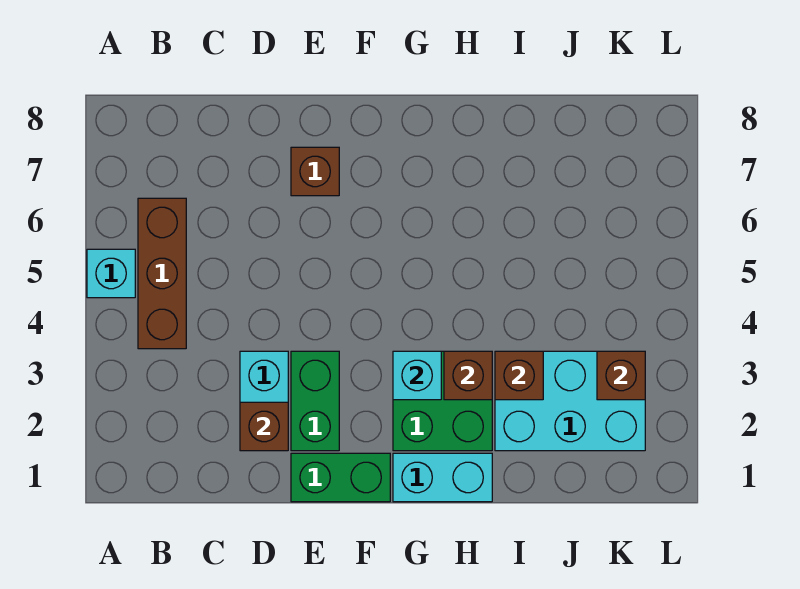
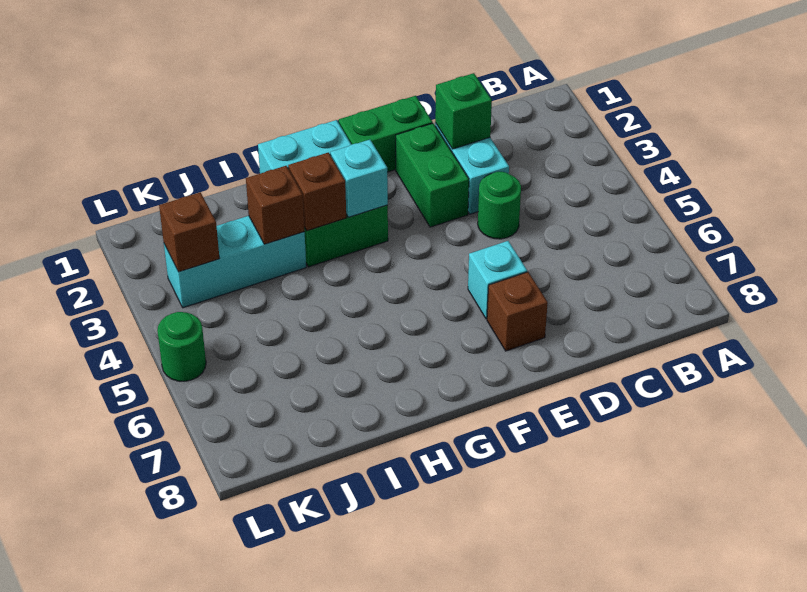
cyan 1x1 brick [87,249,135,298] -> cyan 1x1 brick moved to [468,241,527,319]
brown 1x3 brick [138,198,186,349] -> none
brown 1x1 brick [240,402,288,451] -> green 1x1 brick [435,73,492,149]
none -> green 1x1 round brick [478,172,521,239]
cyan 2x3 brick [495,351,645,451] -> cyan 1x3 brick [164,216,306,308]
none -> green 1x1 round brick [157,312,206,381]

